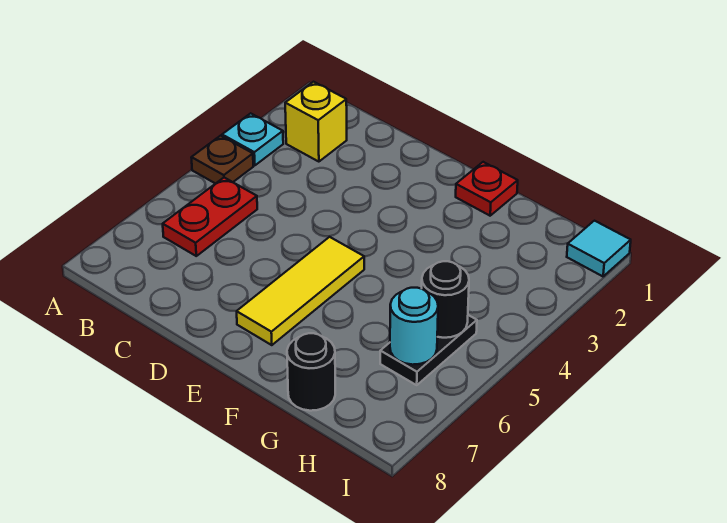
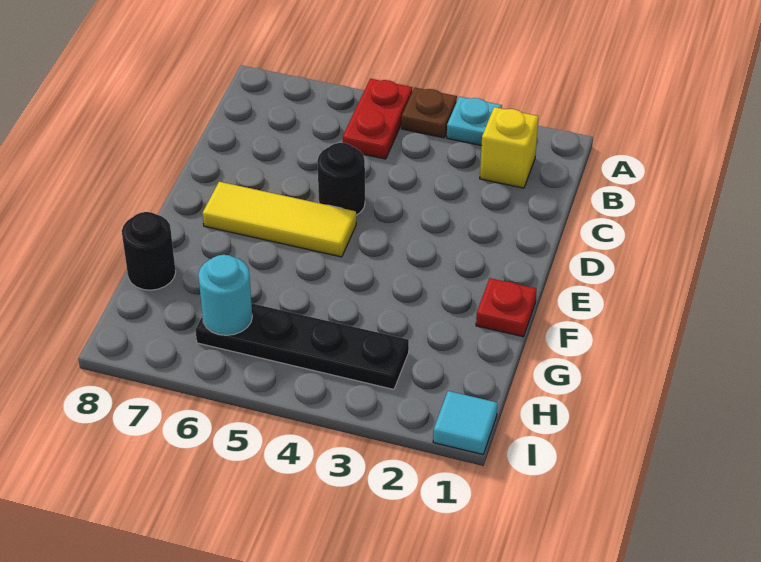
red 1x2 plate [163,178,257,256] -> red 1x2 plate turned to [343,79,412,159]
black 1x2 plate [380,315,477,385] -> black 1x4 plate [196,304,409,389]
black 1x1 round brick [422,261,469,338] -> black 1x1 round brick moved to [317,143,365,215]

